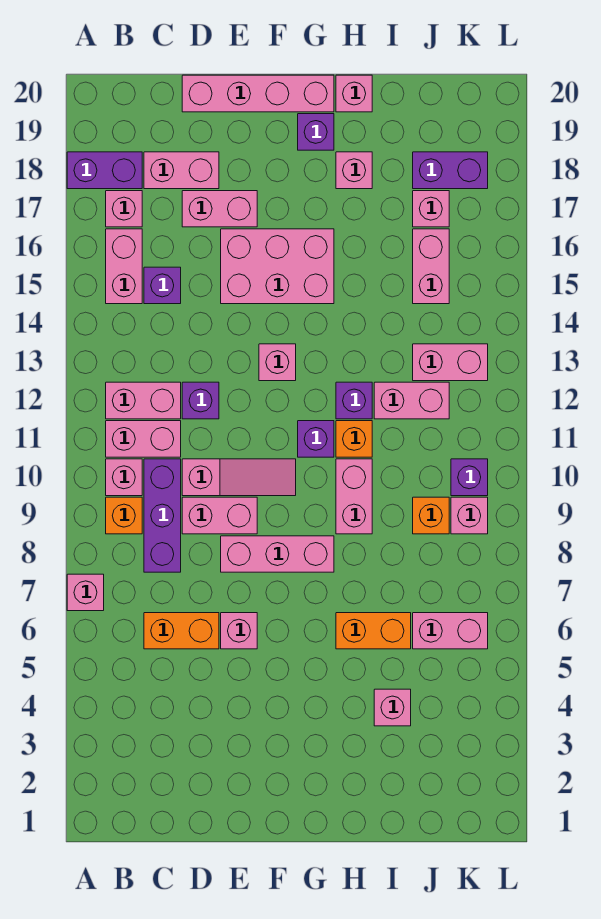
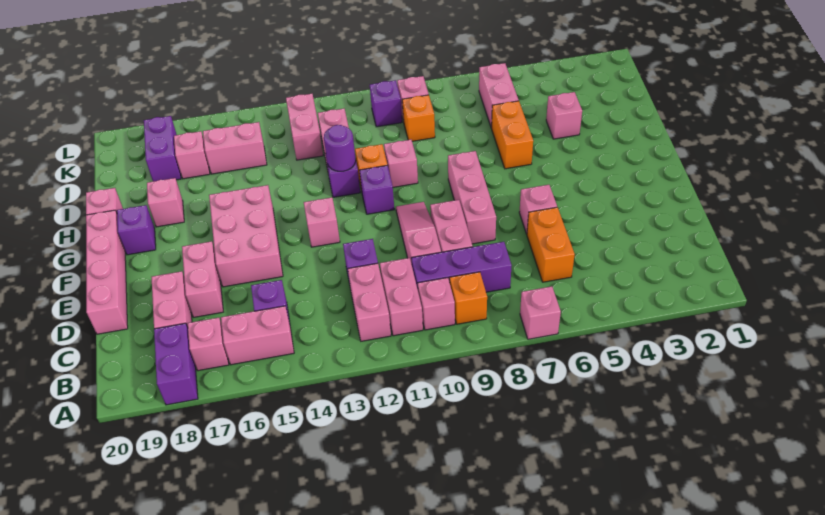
pink 1x2 brick [336,459,372,534] -> pink 1x1 brick [384,140,418,187]
none -> purple 1x1 round brick [324,125,356,171]

